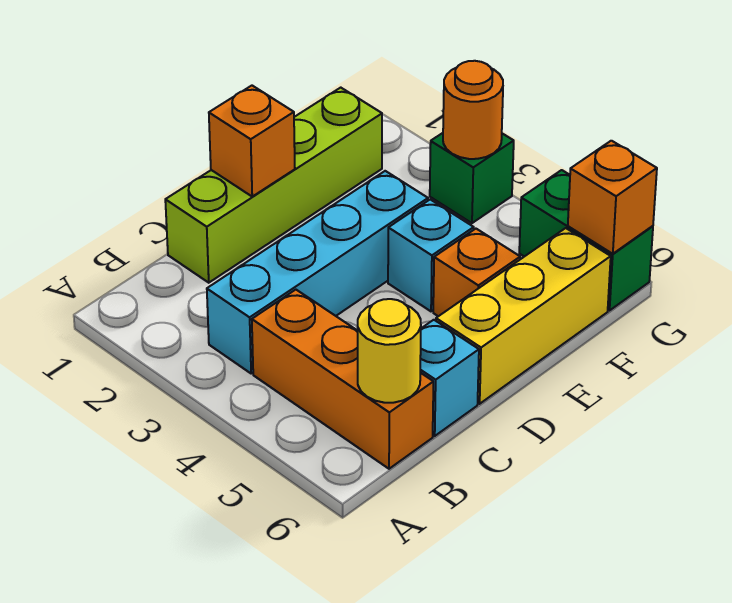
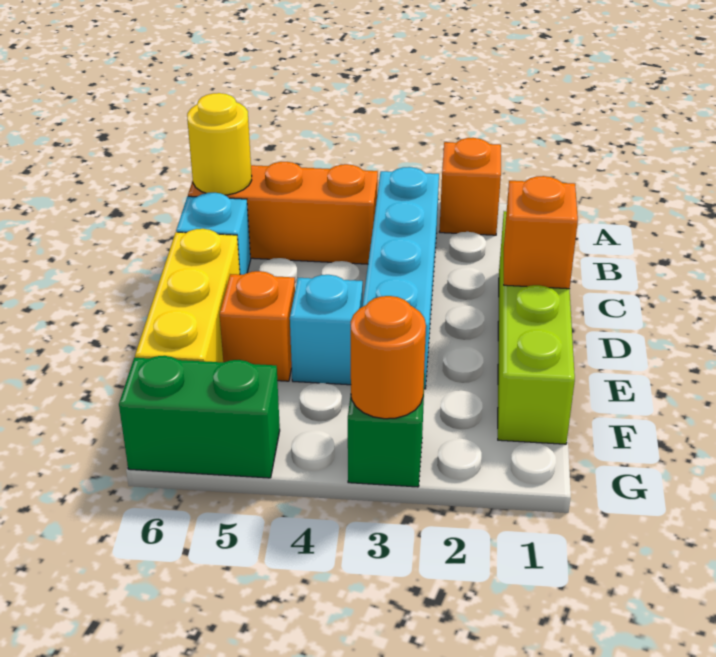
orange 1x1 brick [568,141,657,254] -> orange 1x1 brick moved to [439,138,501,235]

